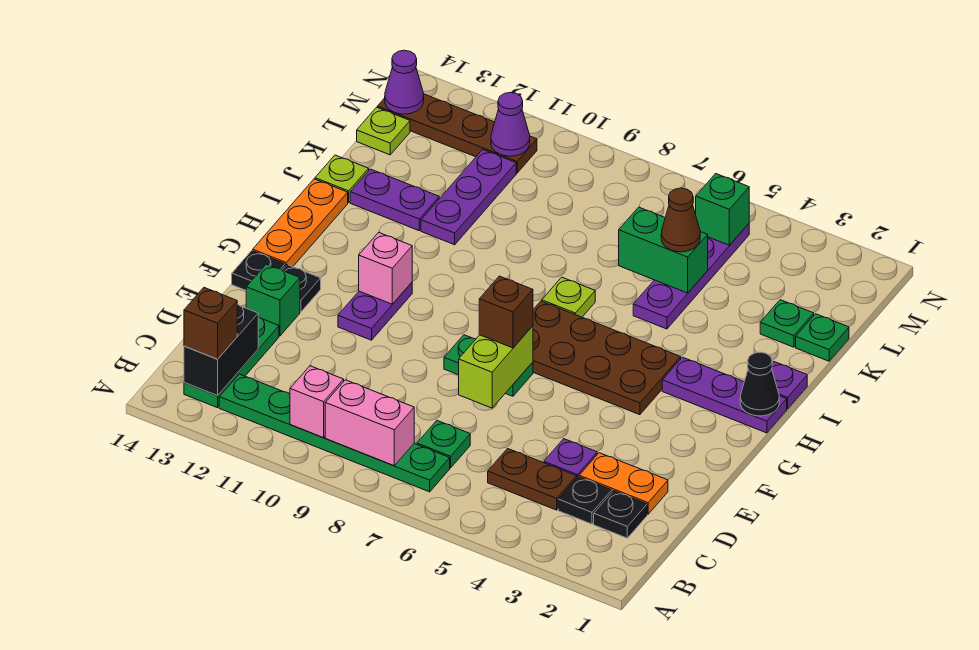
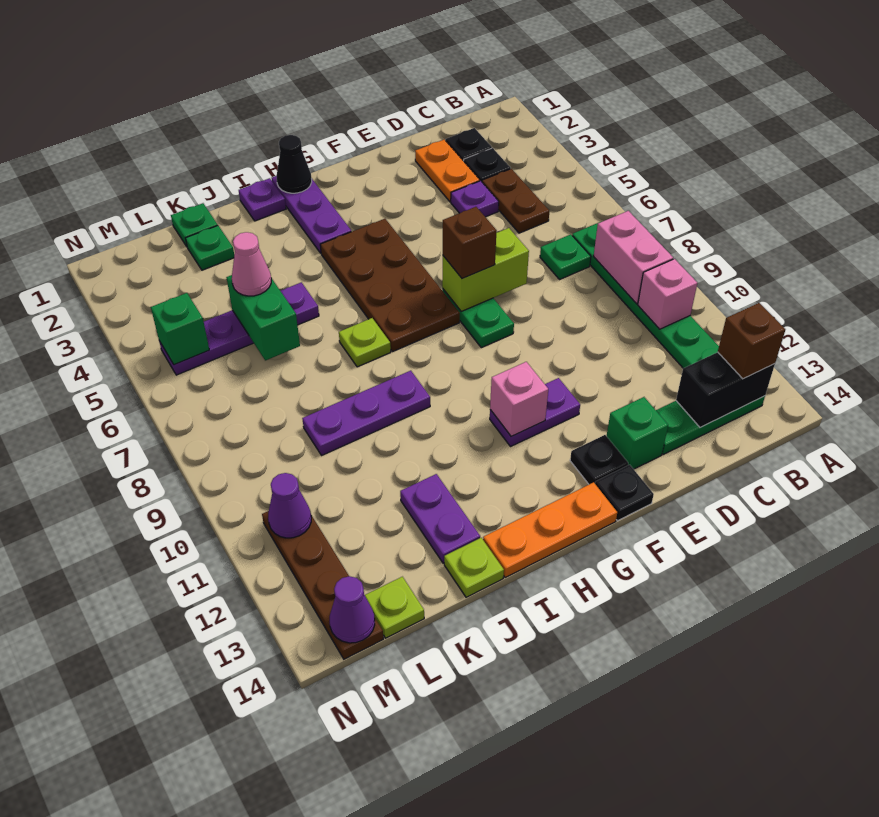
purple 1x3 plate [421,149,516,245] -> purple 1x3 plate moved to [302,371,430,455]
brown 1x1 cone [661,188,700,252] -> pink 1x1 cone [232,232,271,296]

